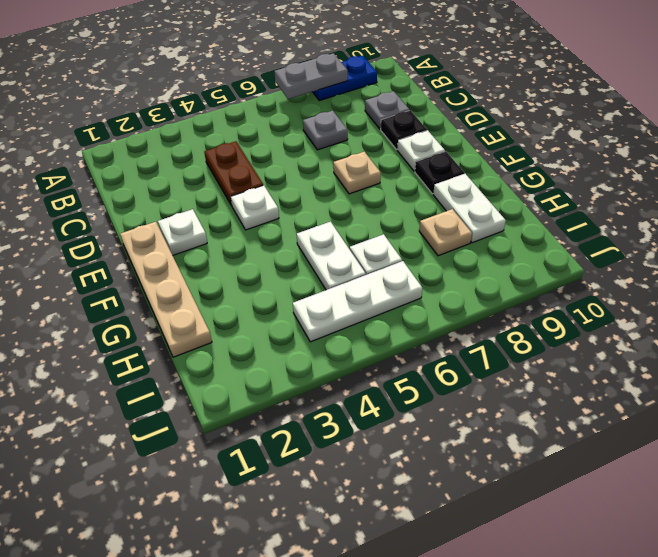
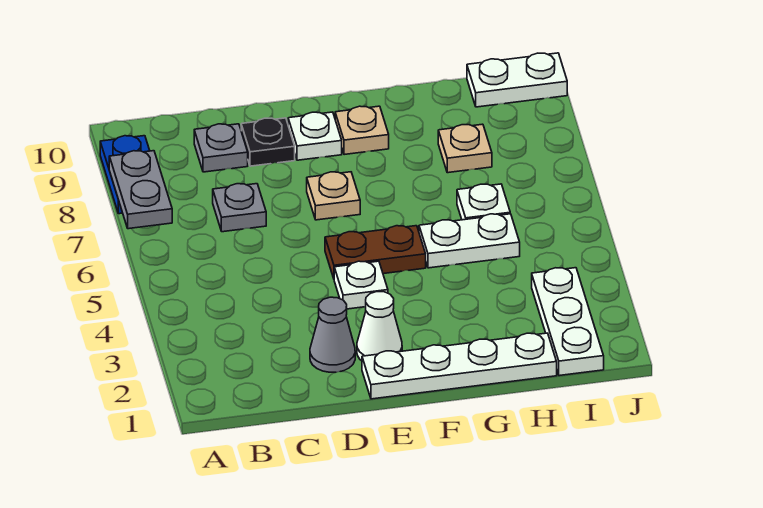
brown 1x2 plate [204,141,263,206] -> brown 1x2 plate moved to [325,226,426,278]
none -> grey 1x1 cone [310,297,355,372]
tan 1x4 plate [120,222,212,357] -> white 1x4 plate [362,333,557,399]
white 1x1 plate [158,209,207,255] -> white 1x1 cone [357,292,402,361]
black 1x1 plate [415,151,464,194] -> tan 1x1 plate [335,106,389,155]
white 1x2 plate [433,174,506,243] -> white 1x2 plate moved to [467,53,567,107]
white 1x3 plate [293,261,422,342] -> white 1x3 plate moved to [532,268,604,376]

